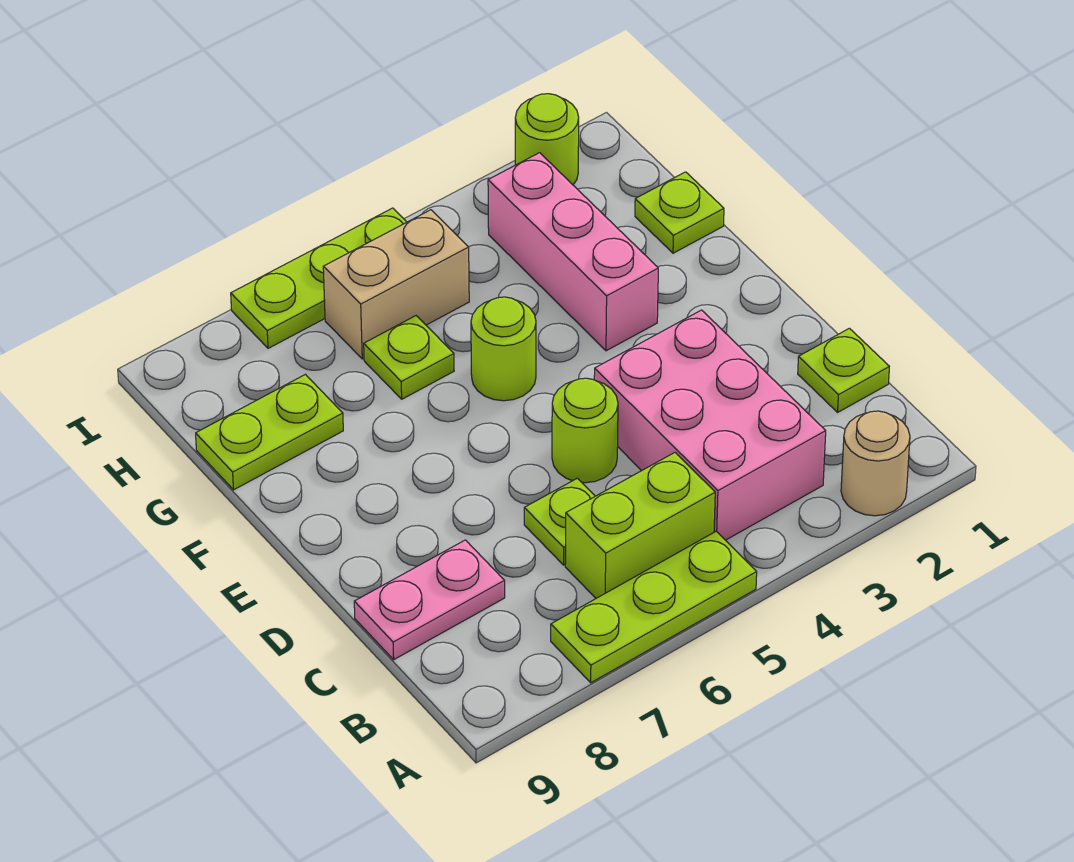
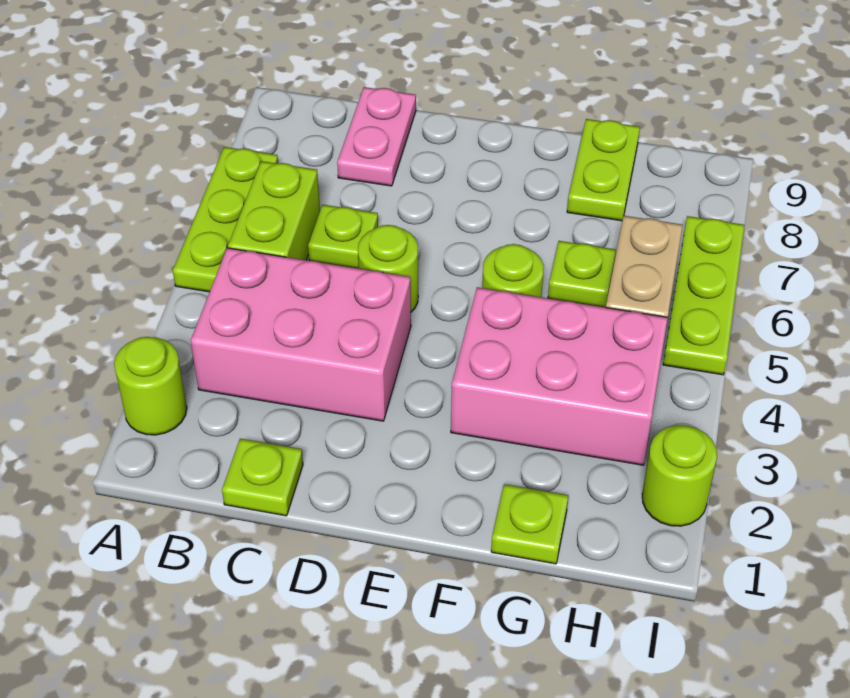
tan 1x1 round brick [841,411,910,516] -> lime 1x1 round brick [114,337,187,435]
pink 1x3 brick [488,153,658,351] -> pink 2x3 brick [451,287,668,465]

